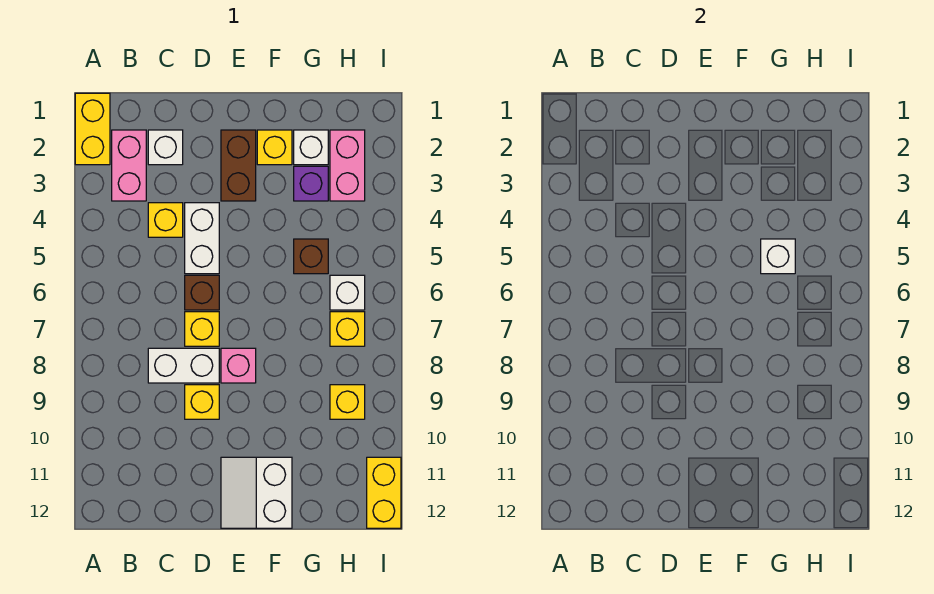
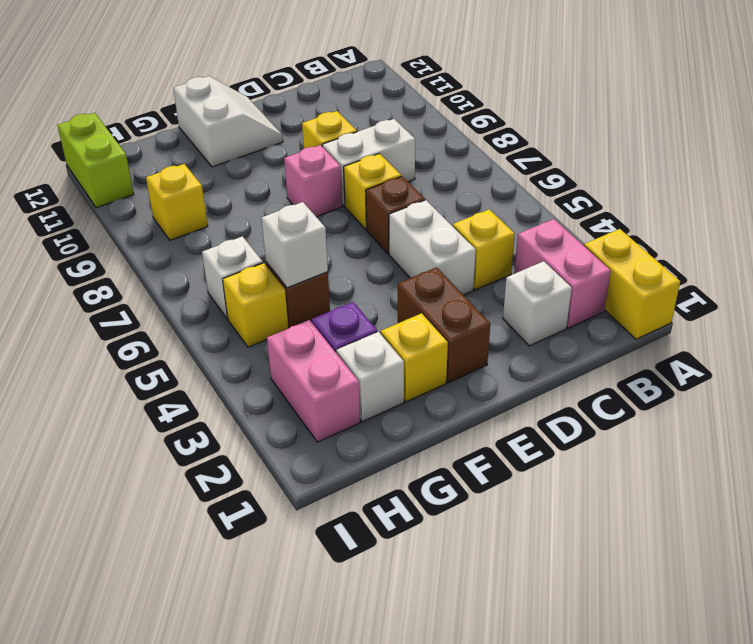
yellow 1x1 brick [330,312,365,346] -> yellow 1x1 brick moved to [223,263,288,347]
yellow 1x2 brick [367,457,401,528] -> lime 1x2 brick [58,113,134,208]

